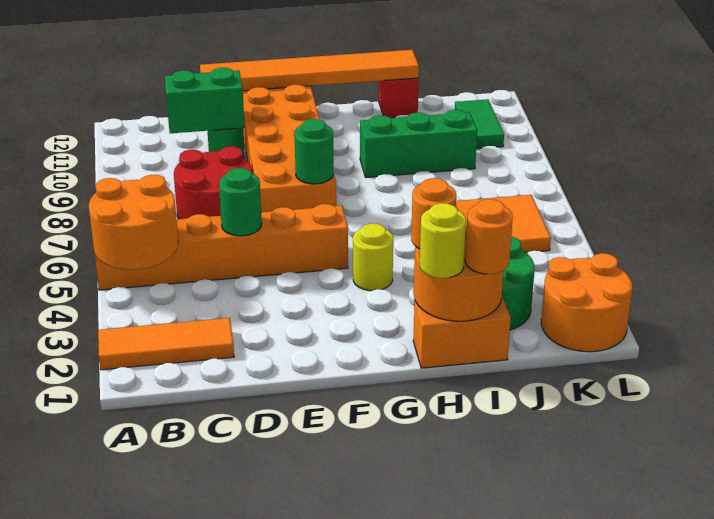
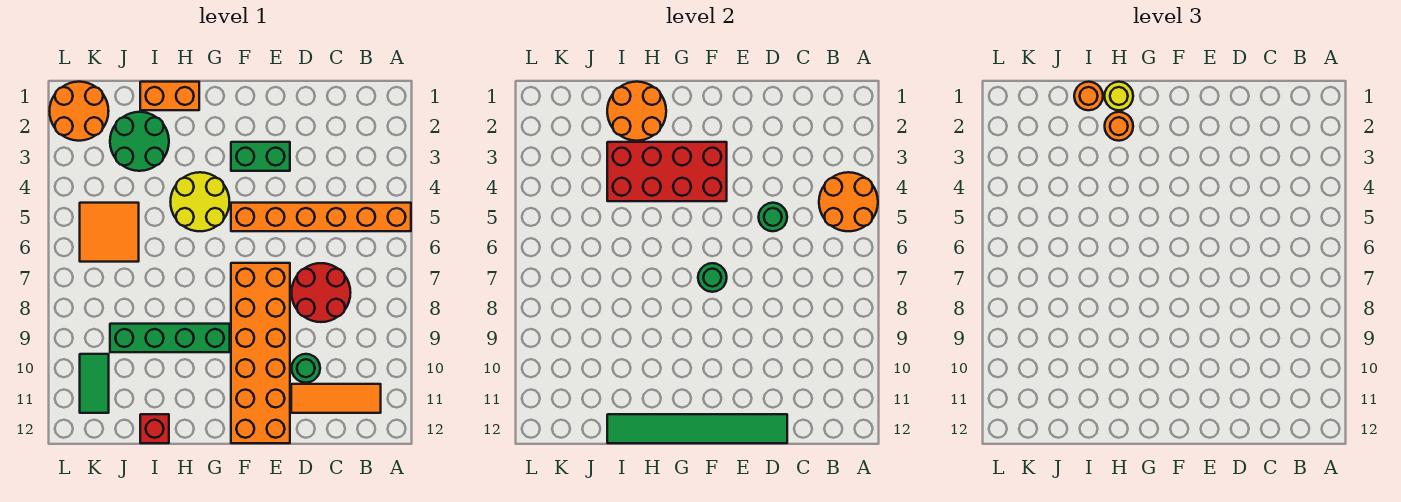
orange 1x3 tile [98,318,234,370] -> orange 1x3 tile moved to [291,384,381,413]
green 1x2 brick [165,68,245,133] -> green 1x2 brick moved to [231,142,290,171]
orange 1x6 tile [200,50,419,91] -> green 1x6 tile [607,414,787,443]
none -> red 2x4 brick [607,142,727,201]
yellow 1x1 round brick [353,223,393,291] -> yellow 2x2 round brick [171,172,229,231]
green 1x3 brick [360,110,477,178] -> green 1x4 brick [110,324,230,352]

